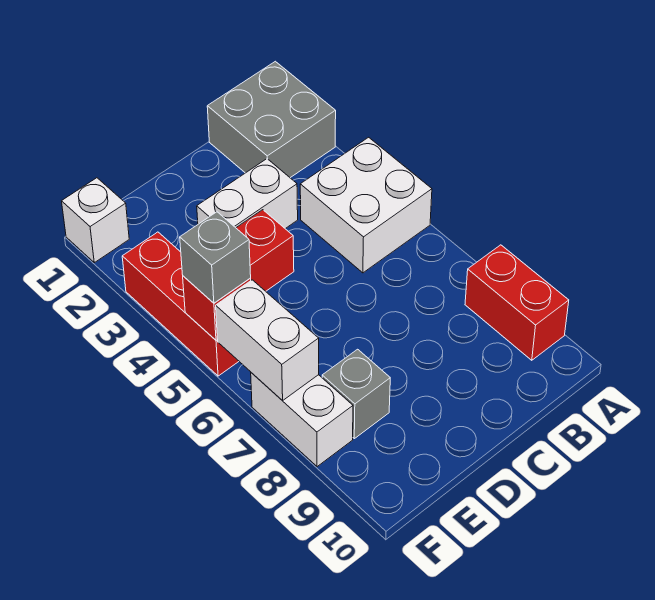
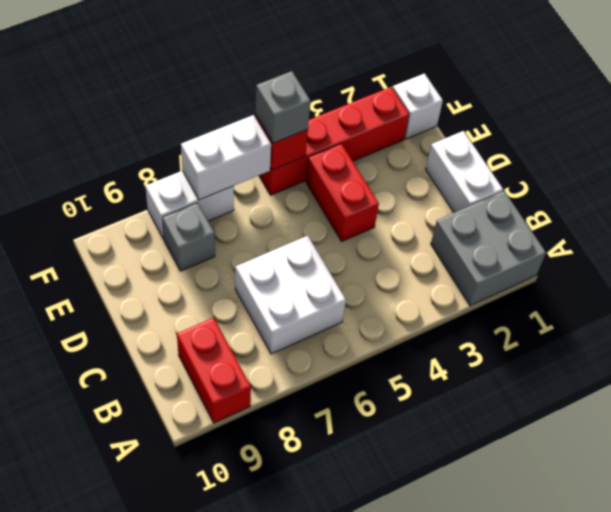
white 2x2 brick [300,137,432,273] -> white 2x2 brick moved to [235,236,346,354]
red 1x2 brick [465,245,569,360] -> red 1x2 brick turned to [177,317,251,423]
white 1x2 brick [197,159,298,229] -> white 1x2 brick moved to [426,131,503,213]
red 1x3 brick [122,232,239,376] -> red 1x4 brick [259,87,409,195]

